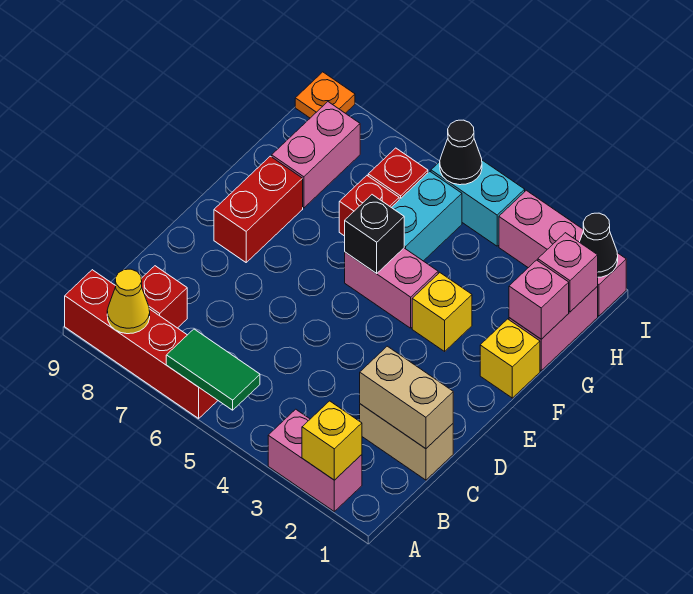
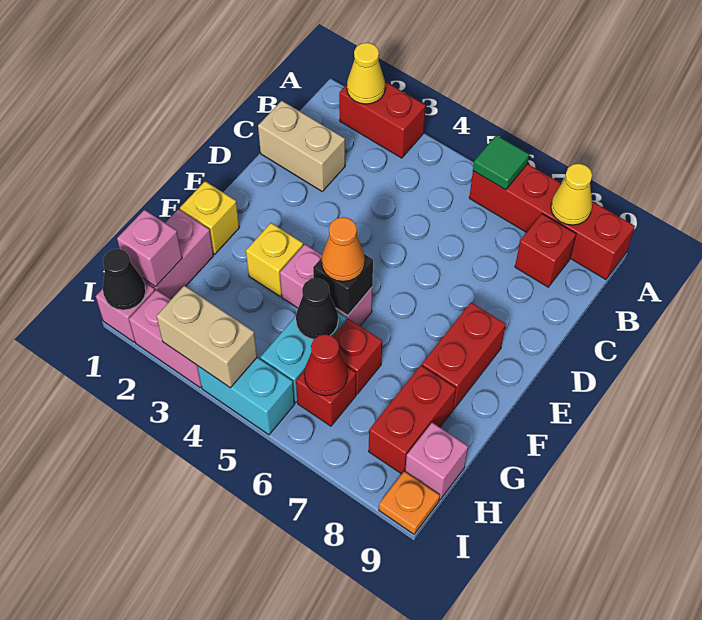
pink 1x2 brick [268,409,362,511] -> red 1x2 brick [339,82,426,158]
yellow 1x1 brick [302,401,362,480] -> yellow 1x1 cone [347,43,385,104]
green 1x2 tile [166,329,260,410] -> green 1x1 tile [473,135,529,190]
tan 1x2 brick [360,346,453,449] -> tan 1x2 brick moved to [157,286,257,388]
none -> orange 1x1 cone [322,217,365,282]
pink 1x1 brick [509,260,569,339] -> pink 1x1 brick moved to [405,423,468,500]
pink 1x2 brick [272,102,360,208] -> red 1x2 brick [369,365,456,474]
none -> red 1x1 cone [304,334,348,396]
black 1x1 cone [440,120,482,185] -> black 1x1 cone moved to [296,278,338,339]

